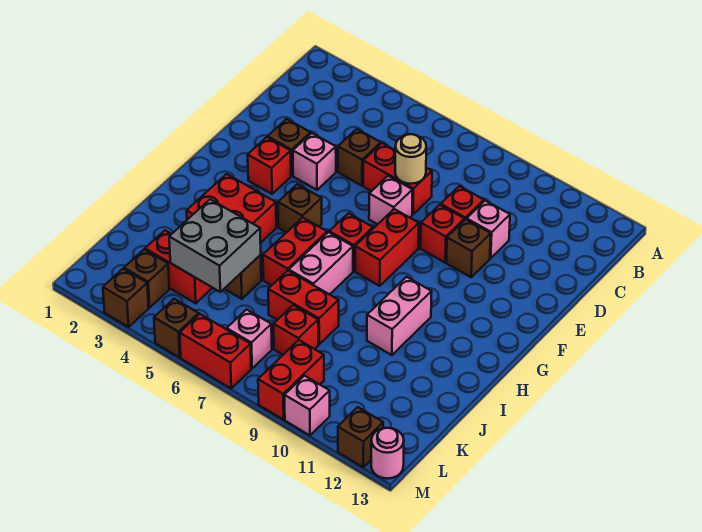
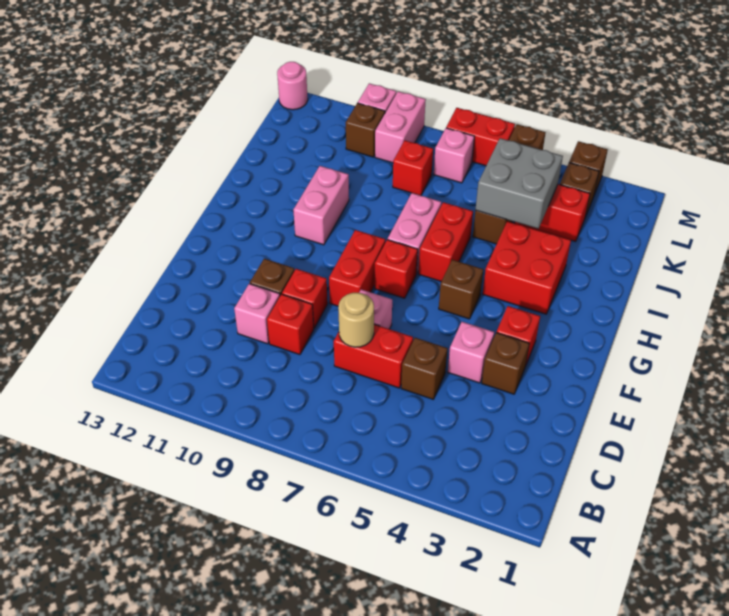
red 1x2 brick [268,271,339,344] -> none
red 1x2 brick [258,340,324,420] -> pink 1x2 brick [375,91,426,163]
brown 1x1 brick [338,407,383,467] -> brown 1x1 brick moved to [346,103,385,157]

